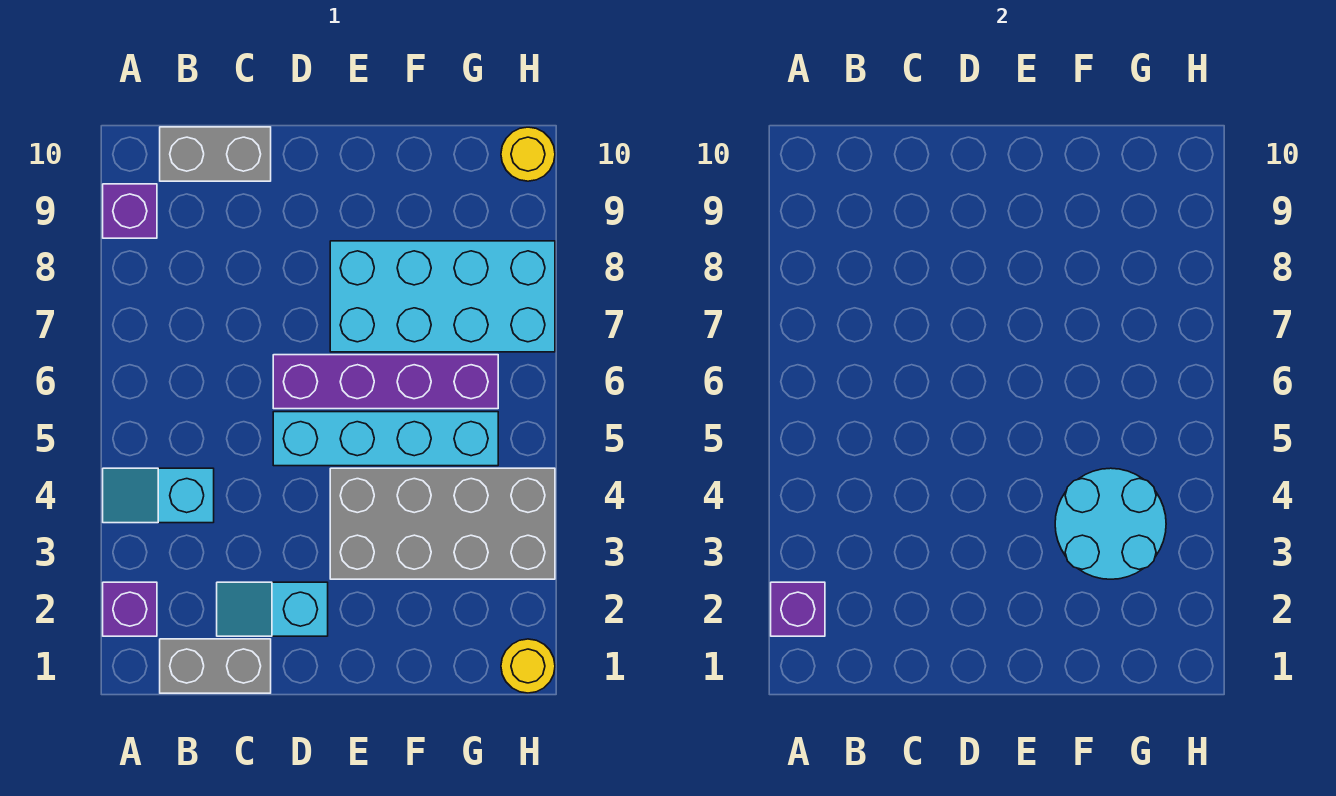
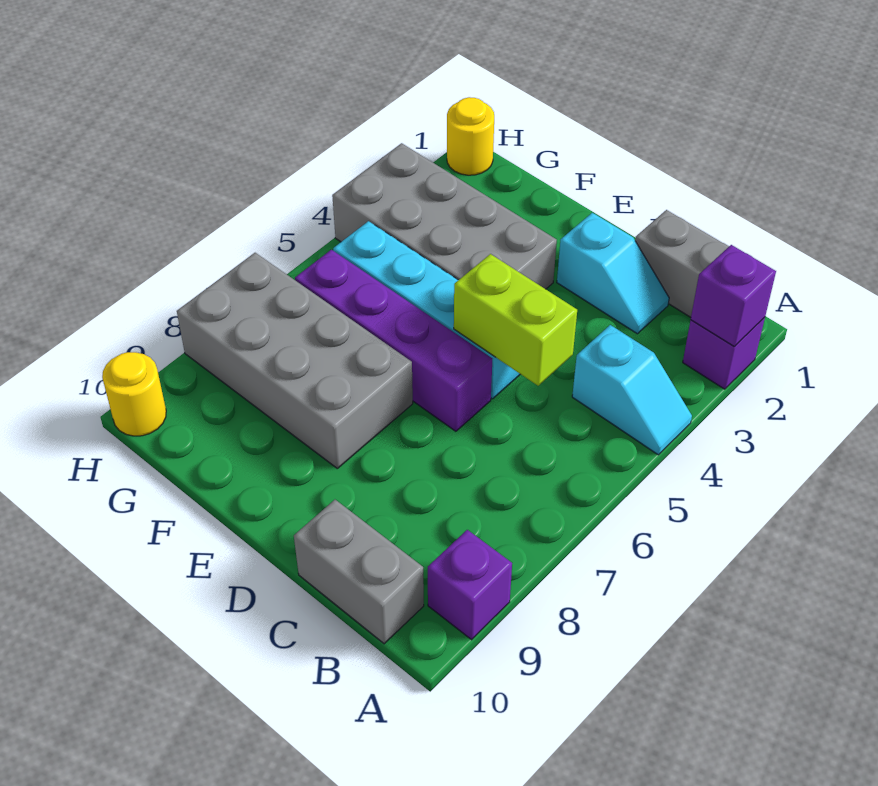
none -> lime 1x2 brick [454,254,577,386]
cyan 2x4 brick [330,241,555,352] -> grey 2x4 brick [177,253,413,468]
cyan 2x2 round brick [1055,468,1166,579] -> none

